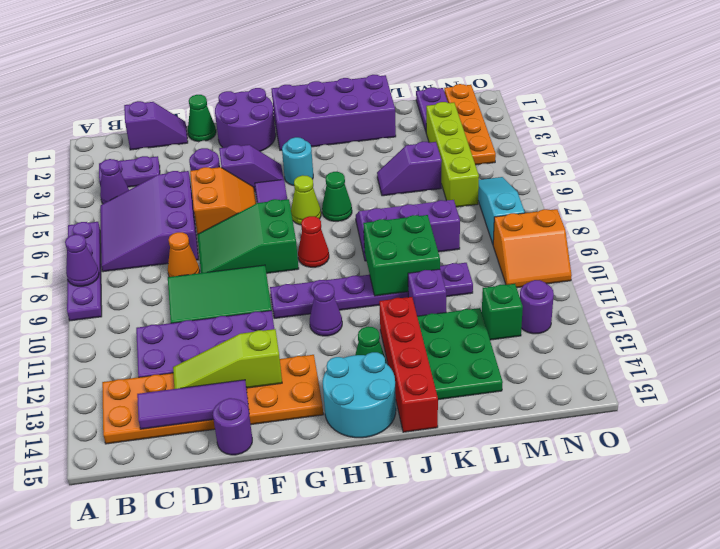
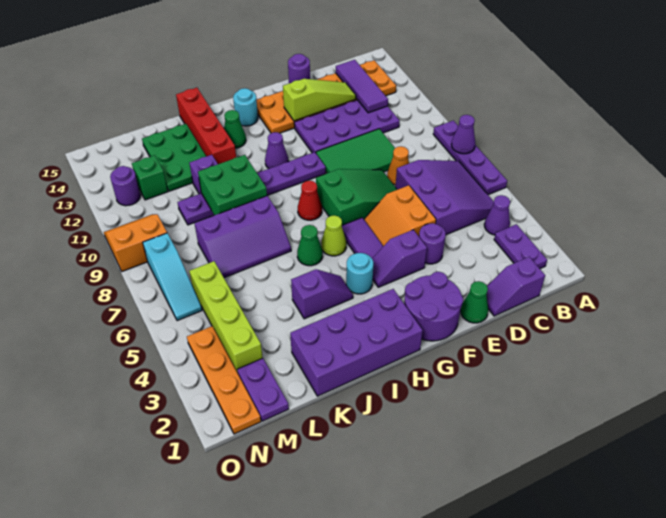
purple 1x2 plate [99,156,160,187] -> purple 1x2 plate turned to [494,224,547,269]
purple 1x3 tile [137,380,249,429] -> purple 1x3 tile turned to [336,60,388,113]
cyan 2x2 round brick [323,352,396,438] -> cyan 1x1 round brick [233,88,258,126]
purple 1x2 slope [377,142,442,196] -> purple 1x2 slope moved to [291,269,353,319]

